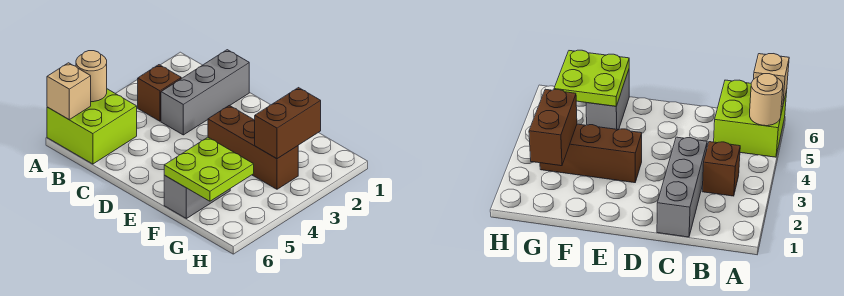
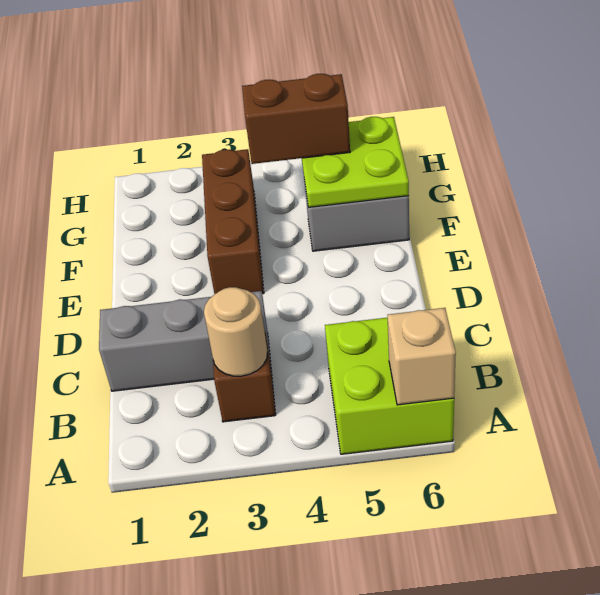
tan 1x1 round brick [76,51,107,102] -> tan 1x1 round brick moved to [204,287,267,376]
brown 1x2 brick [255,88,321,159] -> brown 1x2 brick moved to [242,74,350,164]

